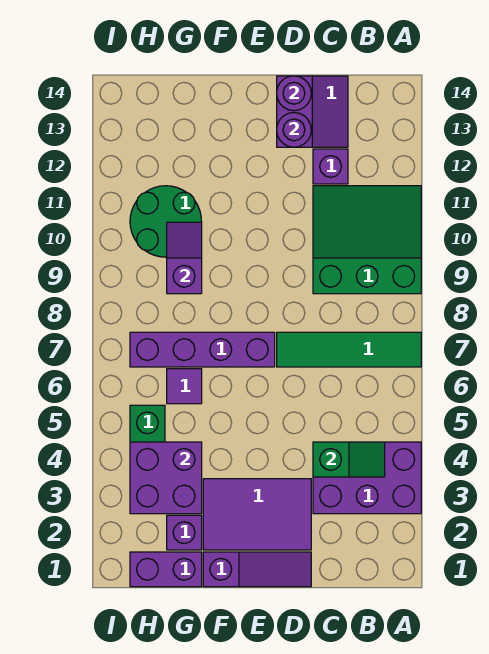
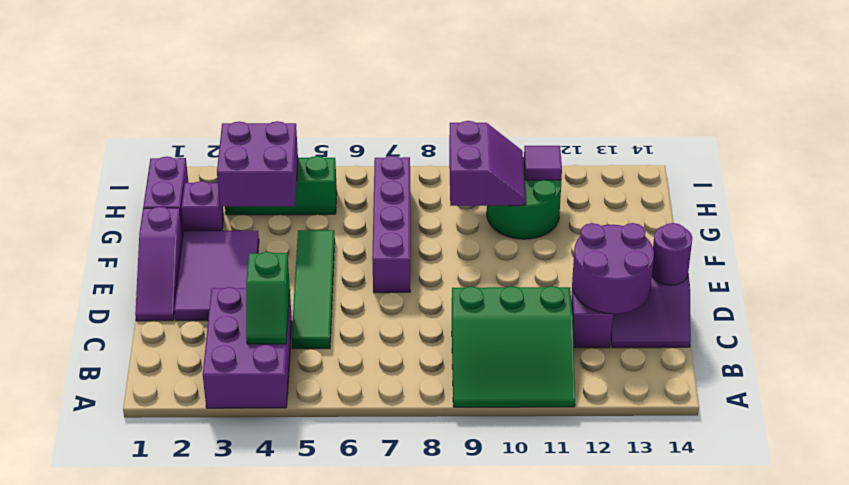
green 1x4 tile [277,332,421,367] -> green 1x4 tile moved to [292,230,335,349]
green 3x3 slope [313,186,421,294] -> green 3x3 slope turned to [452,286,575,407]
purple 1x1 round brick [277,113,311,147] -> purple 2x2 round brick [572,223,654,314]
purple 1x1 tile [167,369,202,404] -> purple 1x1 tile moved to [524,146,562,180]
purple 1x2 slope [167,222,202,294] -> purple 2x2 slope [449,121,525,206]

